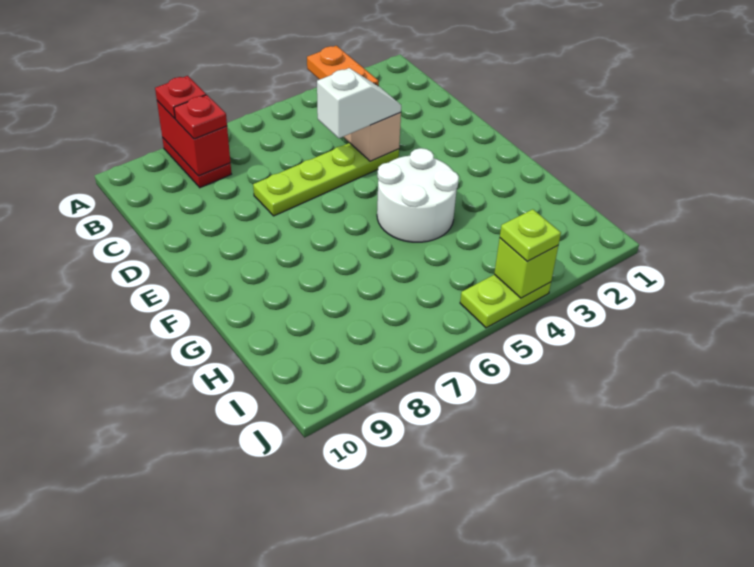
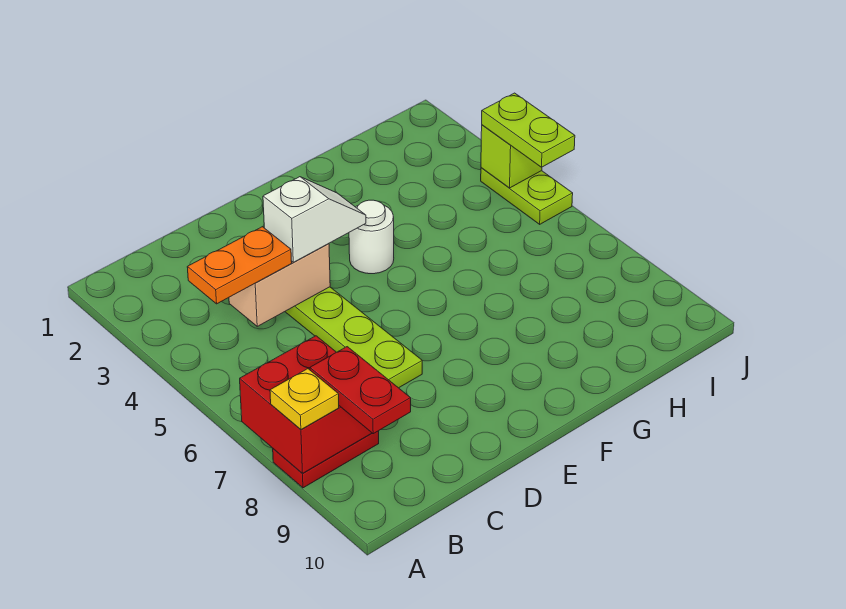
red 1x2 brick [157,101,230,176] -> red 2x2 brick [240,336,372,473]
red 1x1 plate [155,76,206,119] -> yellow 1x1 plate [270,369,339,429]
red 1x1 plate [174,95,227,139] -> red 1x2 plate [310,347,411,434]
white 1x2 slope [317,68,401,138] -> white 1x2 slope turned to [263,177,366,262]
white 2x2 round brick [377,148,459,242] -> white 1x1 round brick [349,200,394,274]
lime 1x1 plate [500,209,561,261] -> lime 1x2 plate [482,93,575,167]

